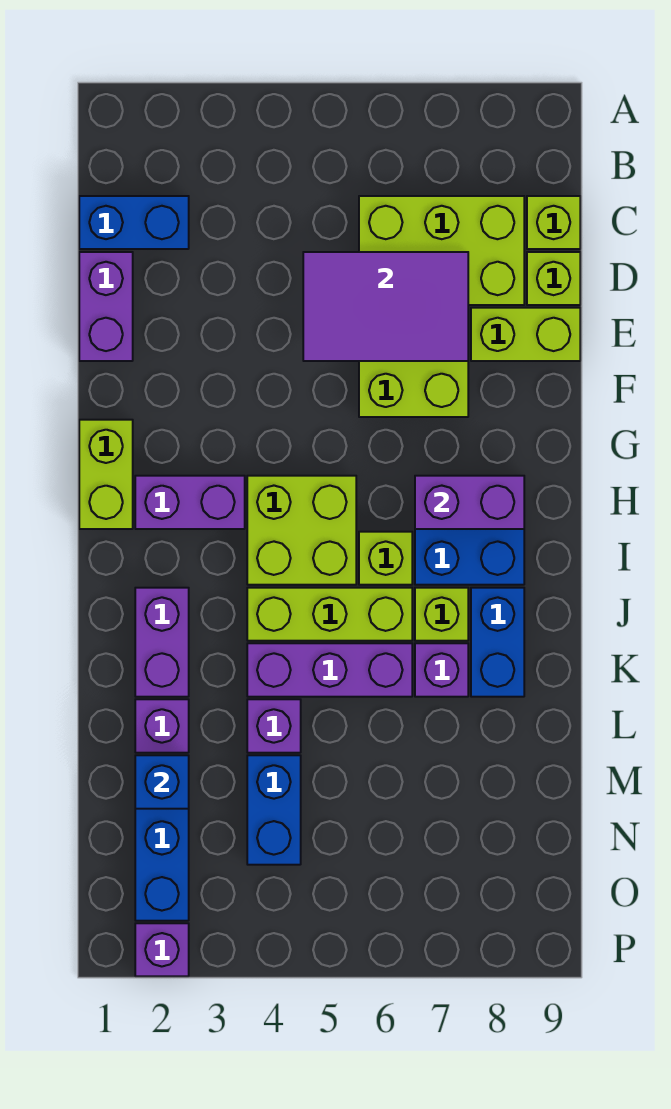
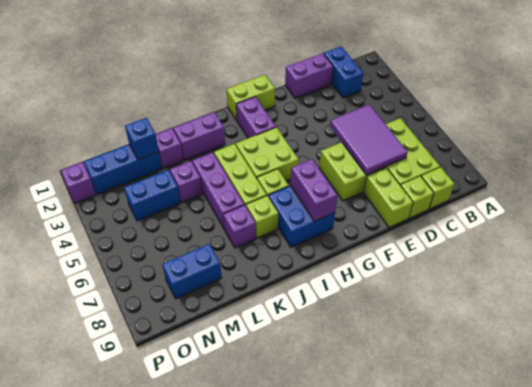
blue 1x2 brick [471,588,524,697] -> blue 1x2 brick moved to [162,244,222,299]

